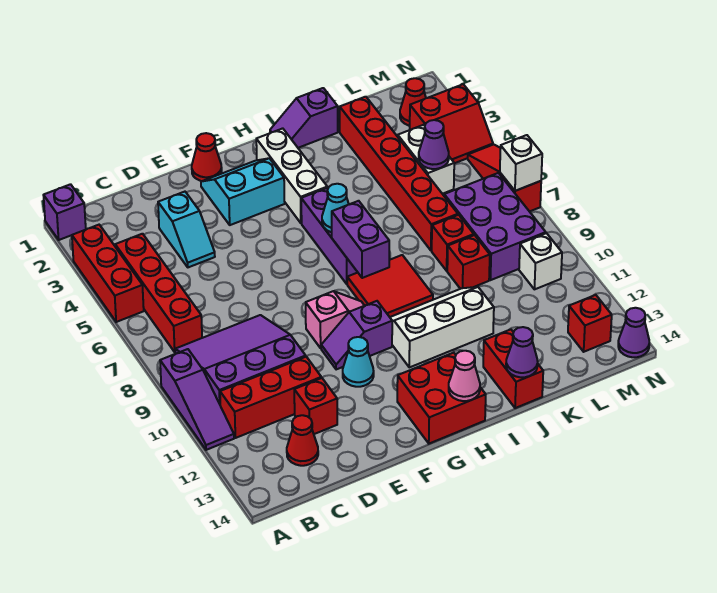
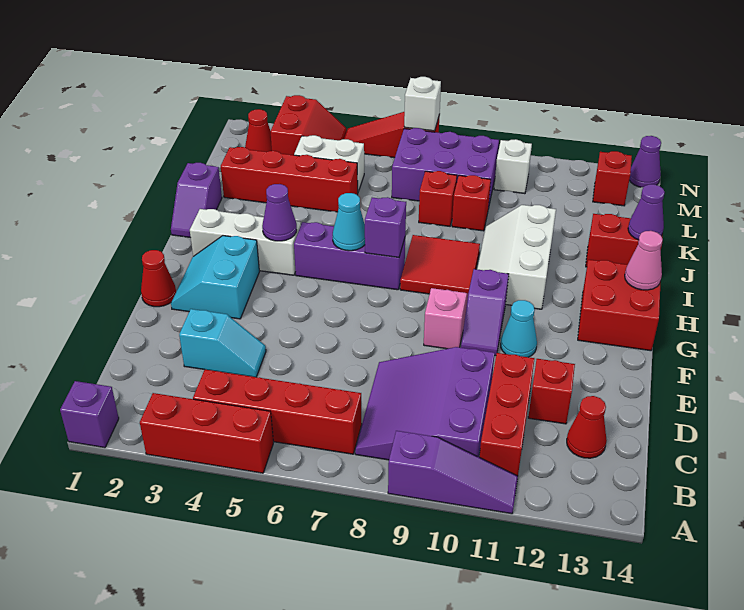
purple 1x2 brick [332,201,389,278] -> purple 1x1 brick [365,197,406,257]
red 1x6 brick [340,97,458,251] -> red 1x4 brick [221,147,358,212]
purple 1x1 cone [419,120,449,169] -> purple 1x1 cone moved to [262,184,297,241]

